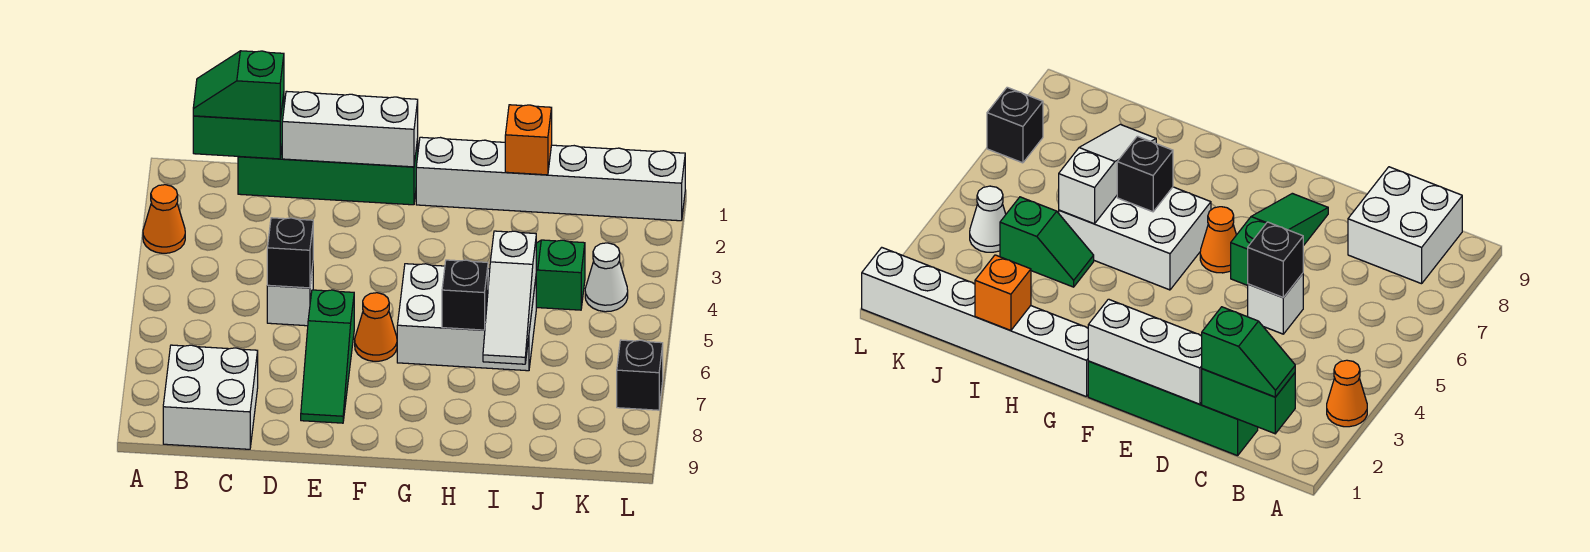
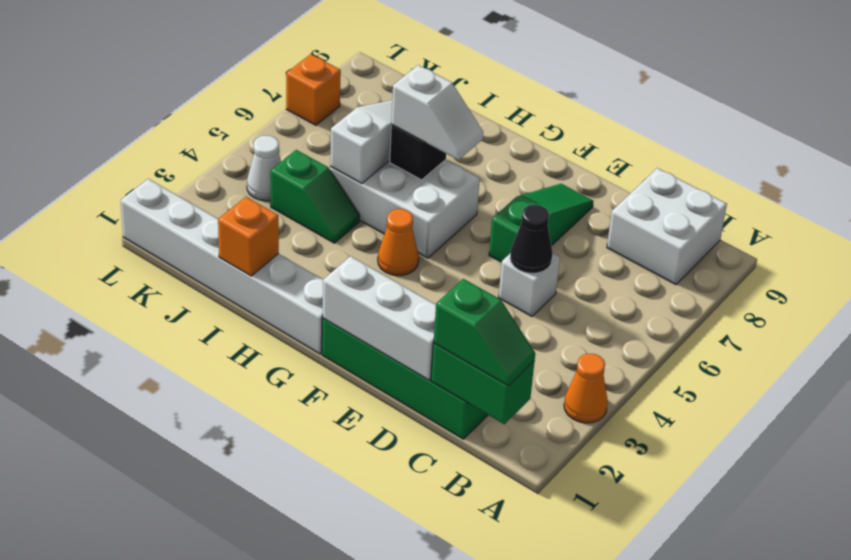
black 1x1 brick [267,218,313,288] -> black 1x1 cone [510,205,553,273]
orange 1x1 cone [355,293,397,361] -> orange 1x1 cone moved to [378,209,419,276]
none -> white 1x2 slope [391,65,483,160]
black 1x1 brick [617,340,663,410] -> orange 1x1 brick [286,54,341,125]

